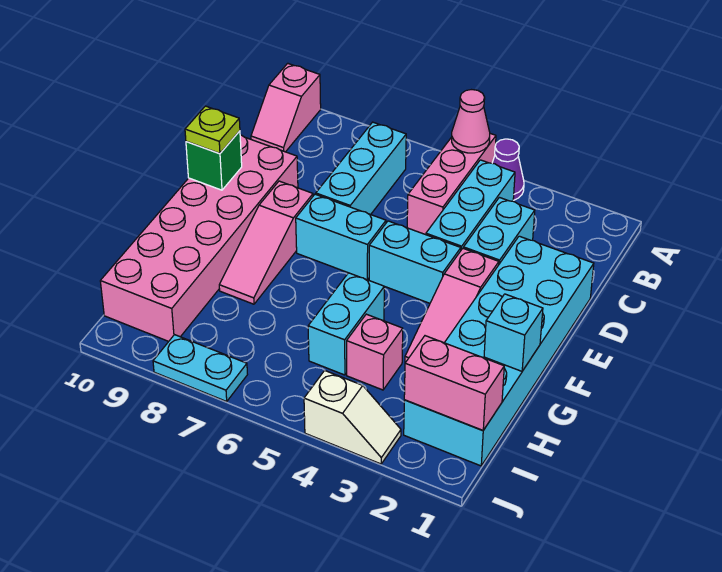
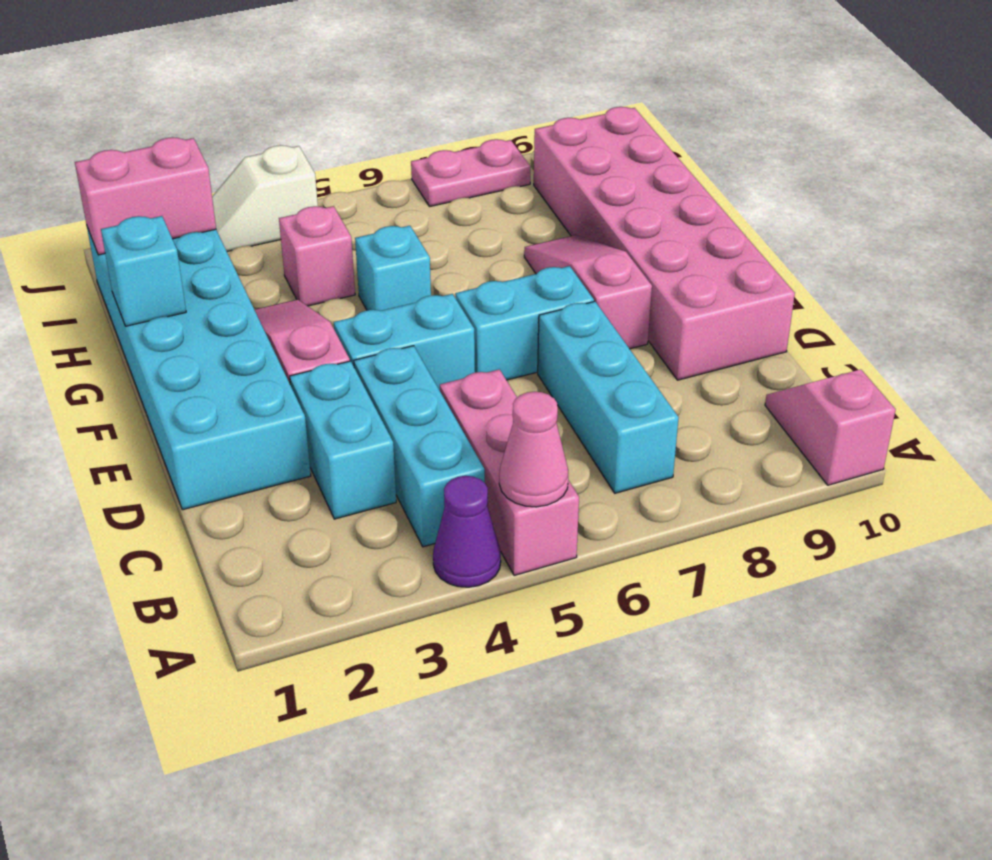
green 1x1 brick [186,131,242,190] -> none
lime 1x1 plate [185,106,240,154] -> none
cyan 1x2 brick [308,273,384,375] -> cyan 1x1 brick [355,226,431,311]
cyan 1x2 plate [153,335,247,401] -> pink 1x2 plate [411,139,530,207]

